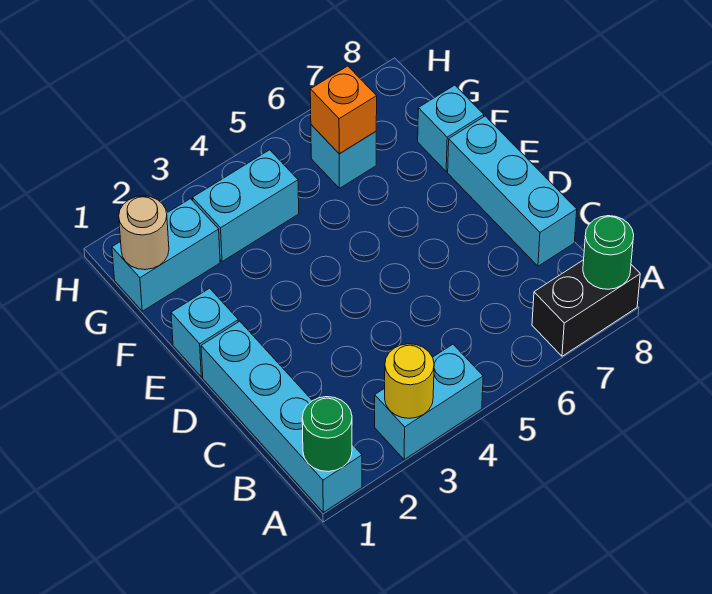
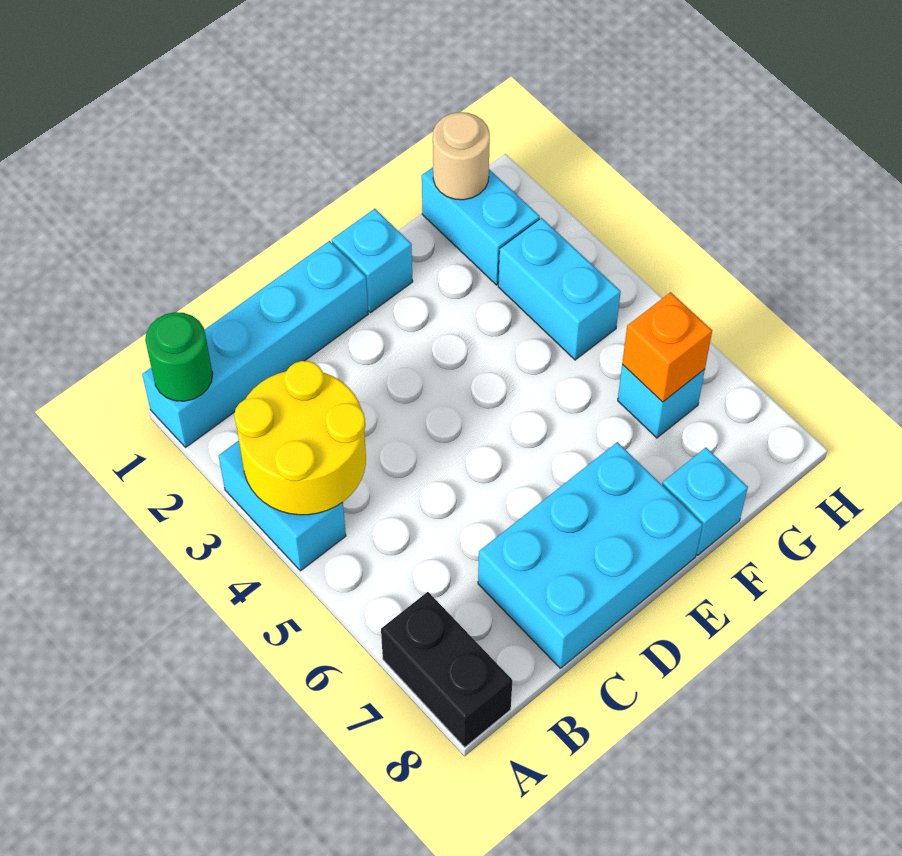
yellow 1x1 round brick [385,344,434,418] -> yellow 2x2 round brick [234,361,366,515]
green 1x1 round brick [583,216,634,289] -> none
cyan 1x3 brick [448,116,577,266] -> cyan 2x3 brick [478,442,702,668]

